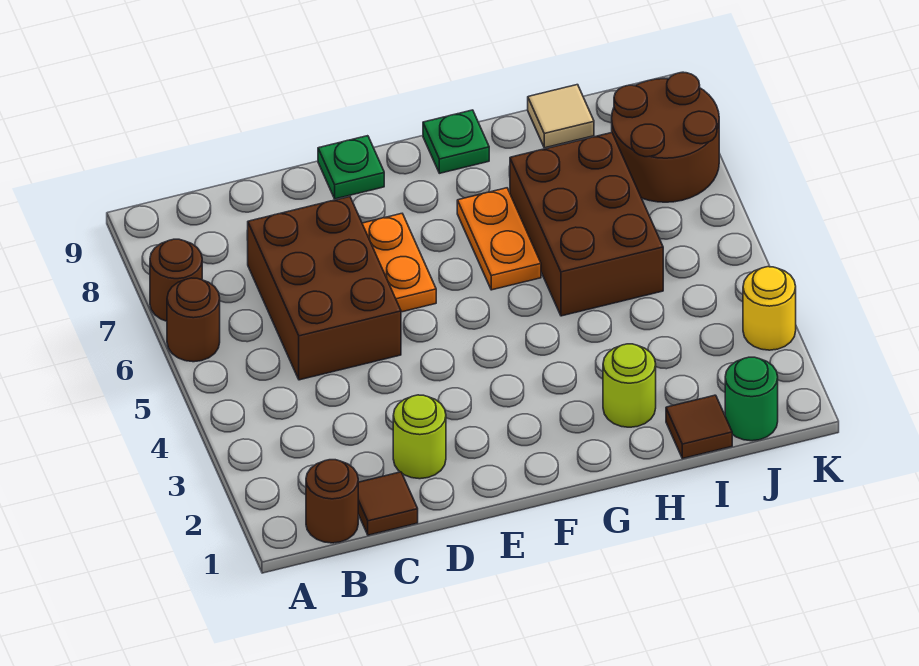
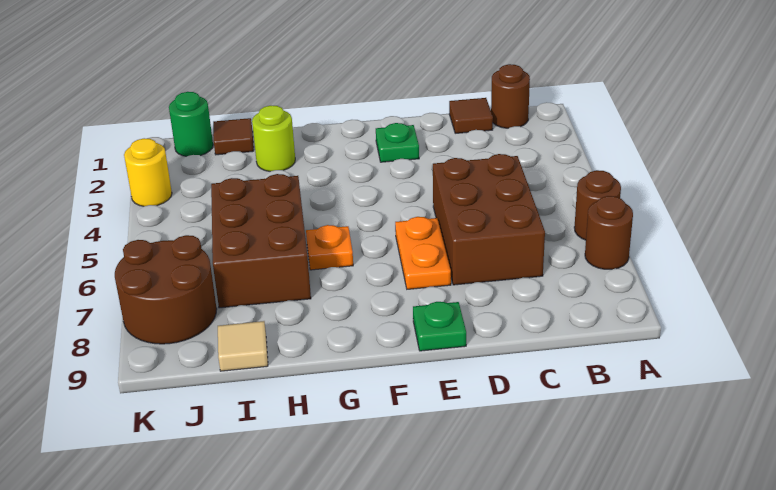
lime 1x1 round brick [393,395,446,479] -> none
orange 1x2 plate [457,188,541,290] -> orange 1x1 plate [306,225,353,270]
green 1x1 plate [423,110,489,173] -> green 1x1 plate moved to [376,123,419,162]

